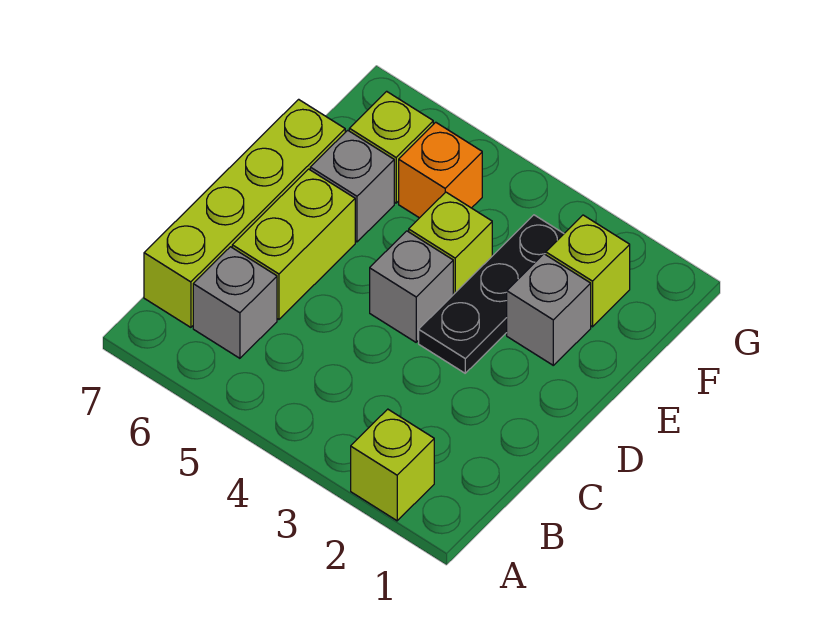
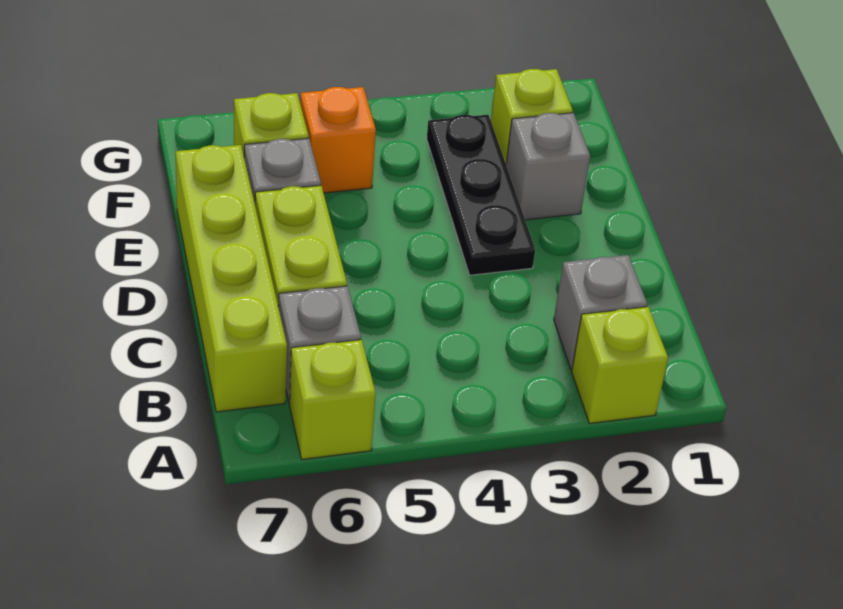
grey 1x1 brick [370,231,453,342] -> grey 1x1 brick moved to [554,255,647,369]
lime 1x1 brick [409,192,492,295] -> lime 1x1 brick moved to [290,340,376,459]

